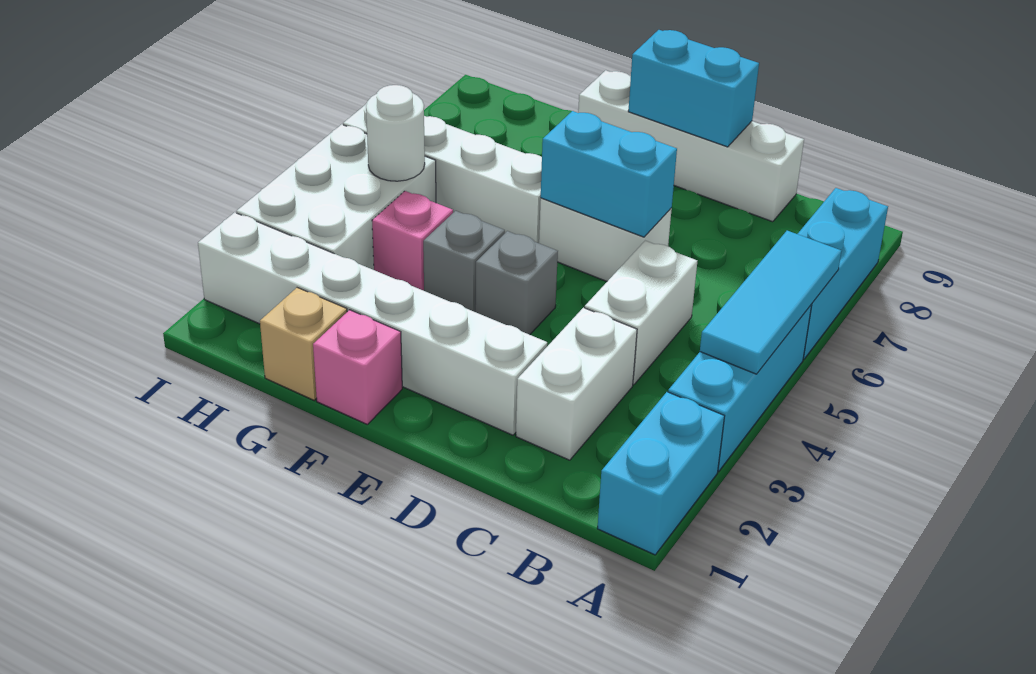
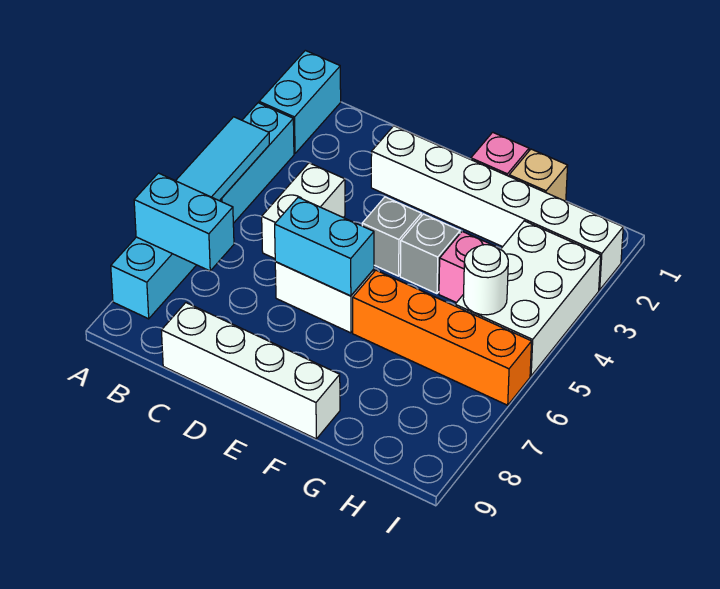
white 1x2 brick [516,308,637,460] -> none
cyan 1x2 brick [628,30,759,147] -> cyan 1x2 brick moved to [134,173,234,271]
white 1x4 brick [343,103,542,243] -> orange 1x4 brick [353,270,532,405]

